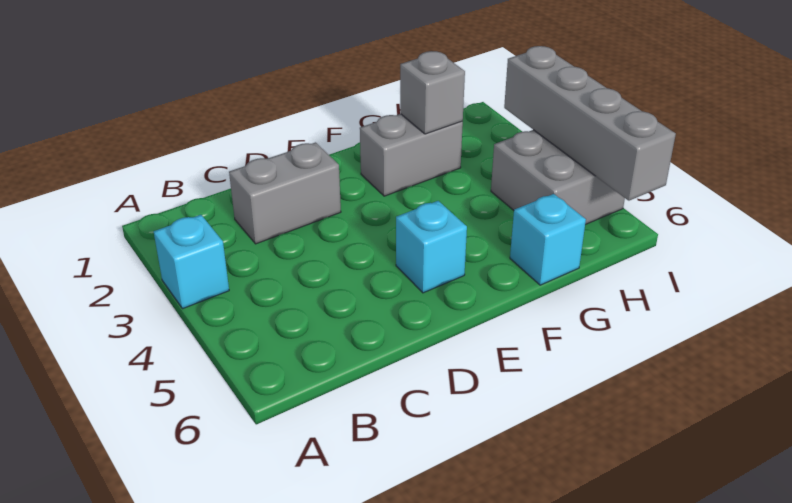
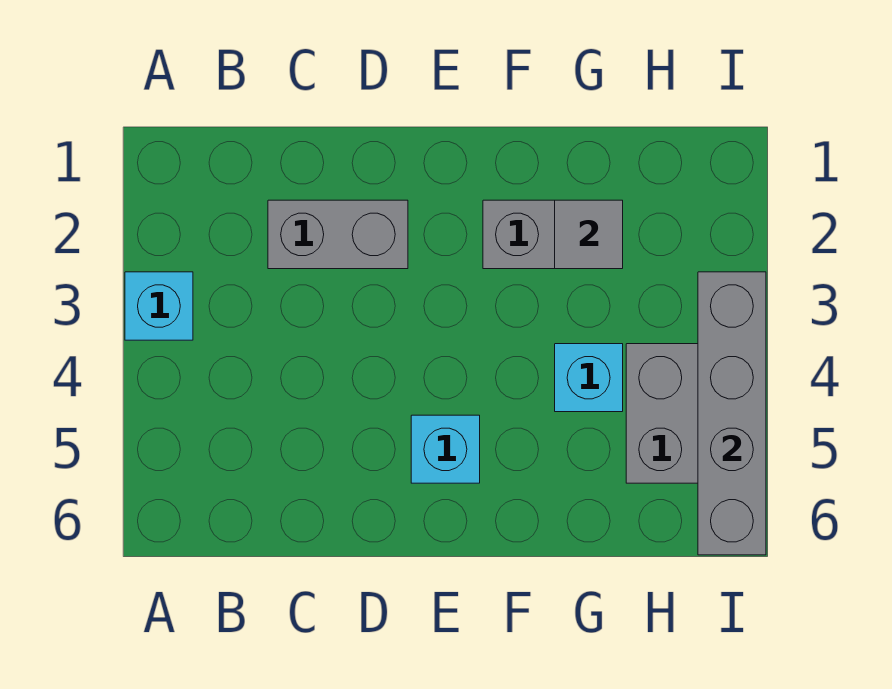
grey 1x1 brick [400,51,465,134] -> grey 1x1 tile [555,200,623,269]
cyan 1x1 brick [510,194,586,285] -> cyan 1x1 brick moved to [555,344,623,412]

